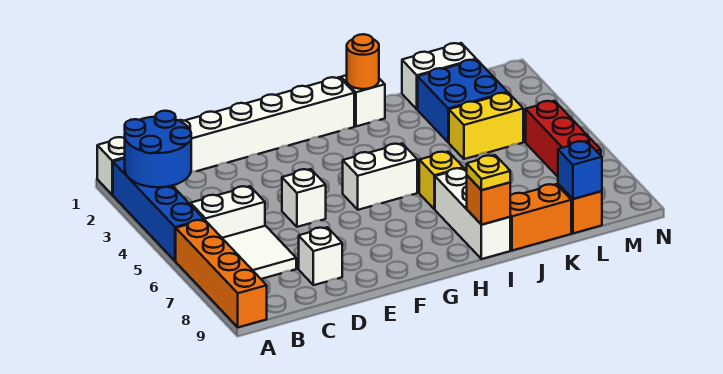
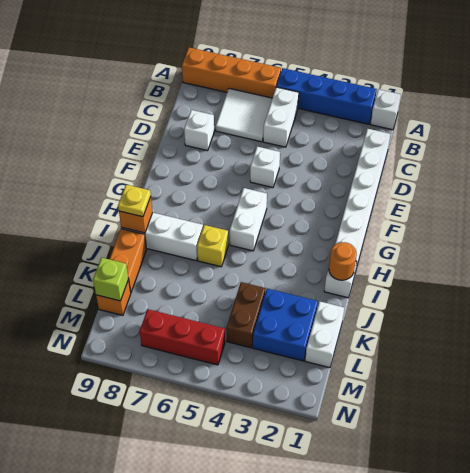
blue 2x2 round brick [125,111,191,187] -> none
yellow 1x2 brick [449,93,523,159] -> brown 1x2 brick [226,282,266,348]
blue 1x1 brick [558,141,602,199] -> lime 1x1 brick [93,258,128,301]

